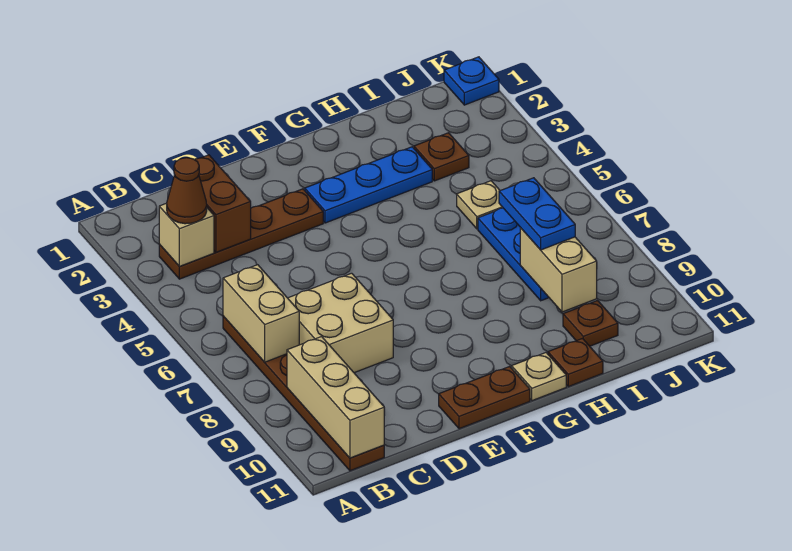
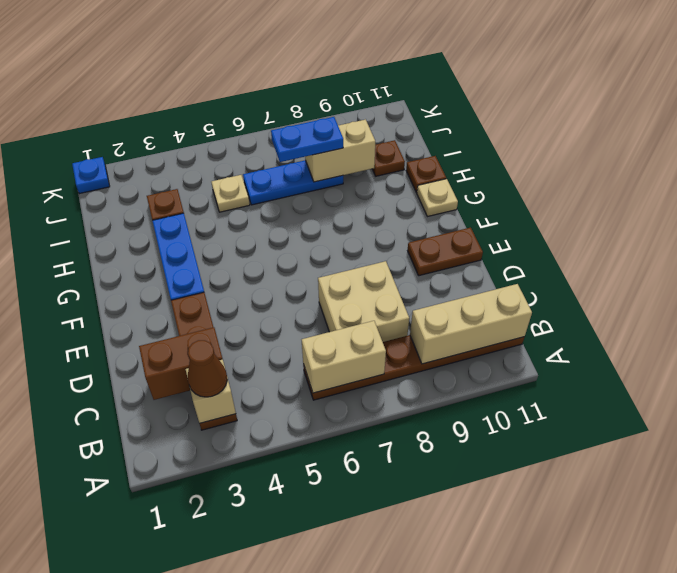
brown 1x2 plate [439,366,530,429] -> brown 1x2 plate turned to [408,227,483,276]

